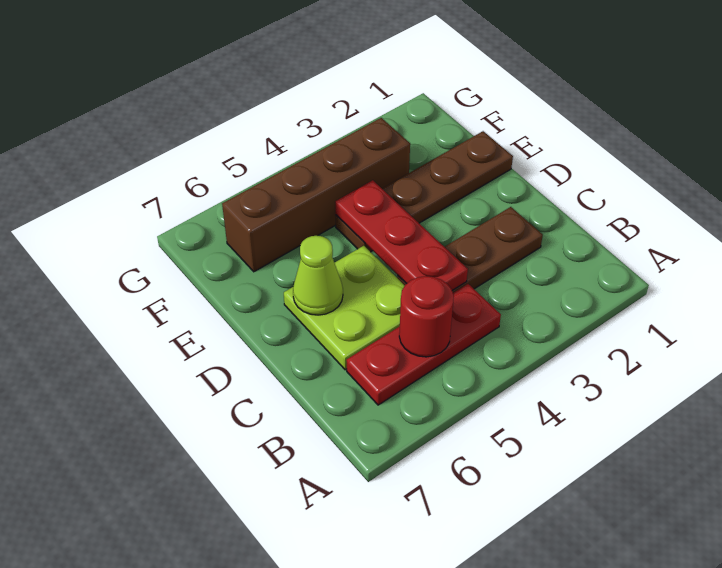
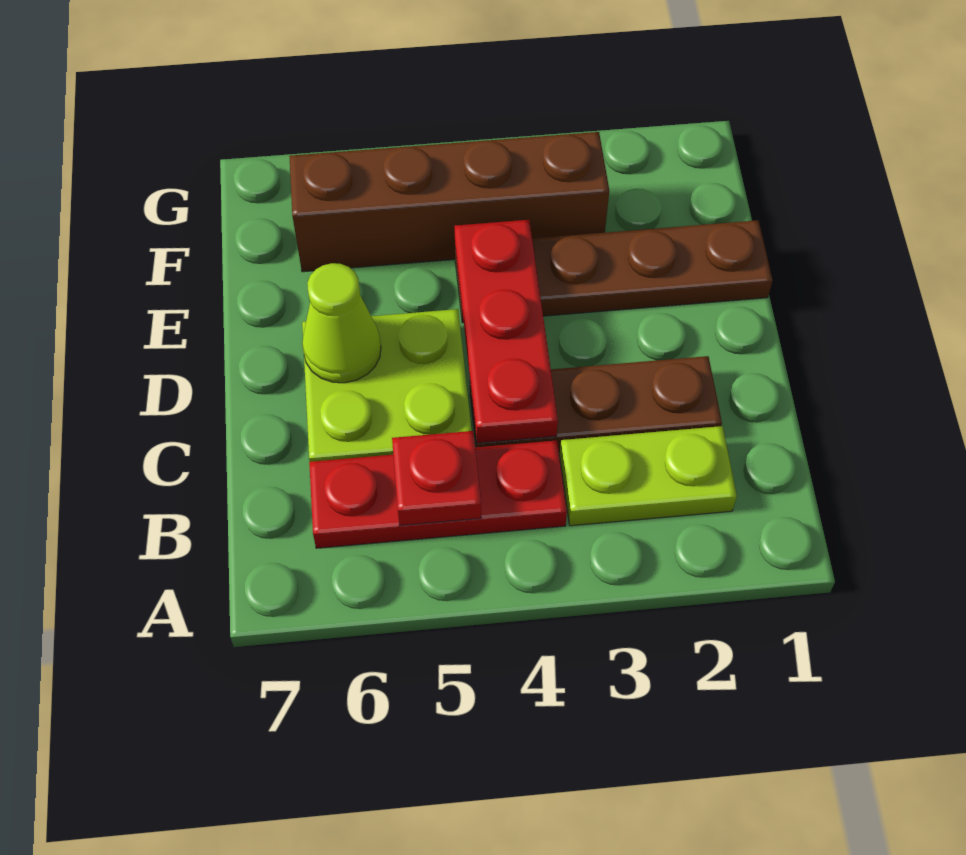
none -> lime 1x2 plate [560,426,737,526]
red 1x1 round brick [399,276,454,357] -> red 1x1 plate [392,431,481,525]

